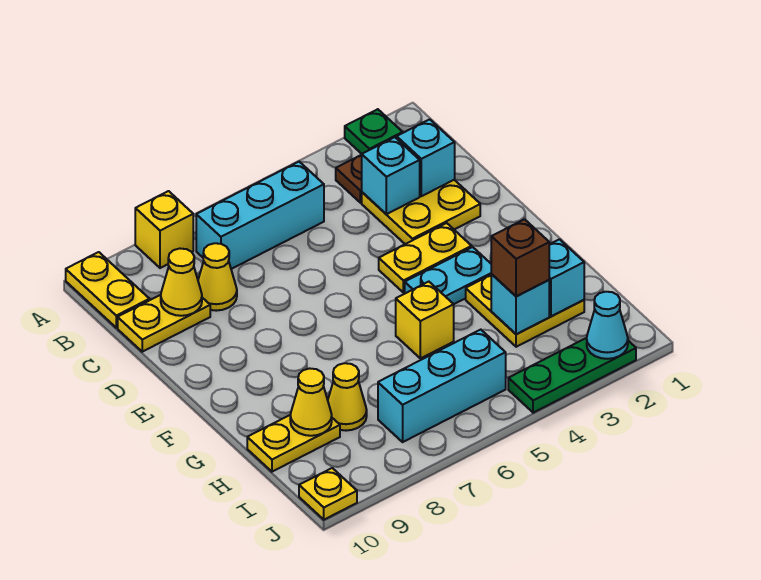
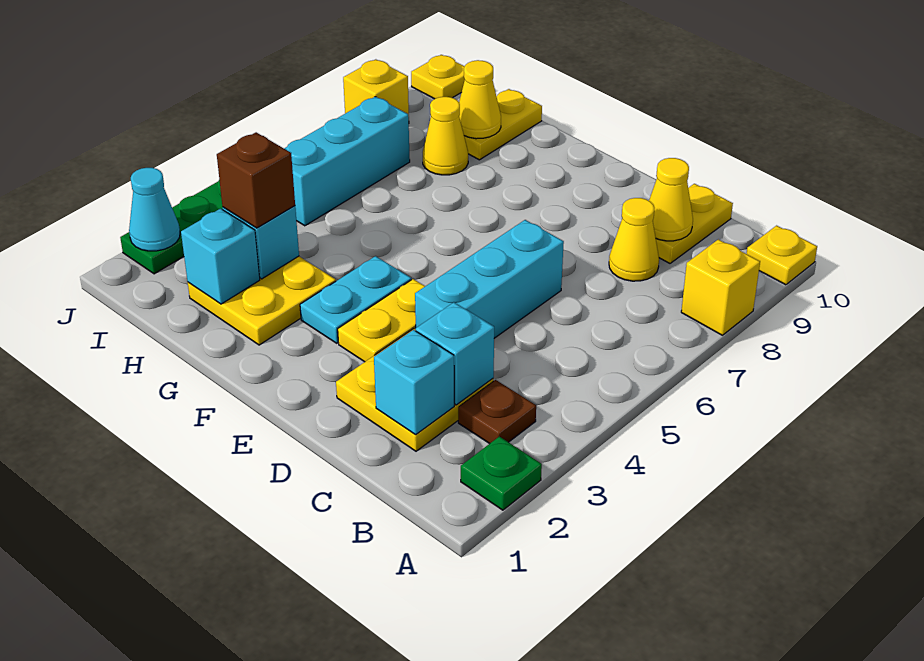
yellow 1x2 plate [66,252,149,328] -> yellow 1x1 plate [747,226,817,285]
cyan 1x3 brick [196,162,324,269] -> cyan 1x3 brick moved to [415,220,564,338]
yellow 1x1 brick [396,282,454,359] -> yellow 1x1 brick moved to [343,59,409,116]

